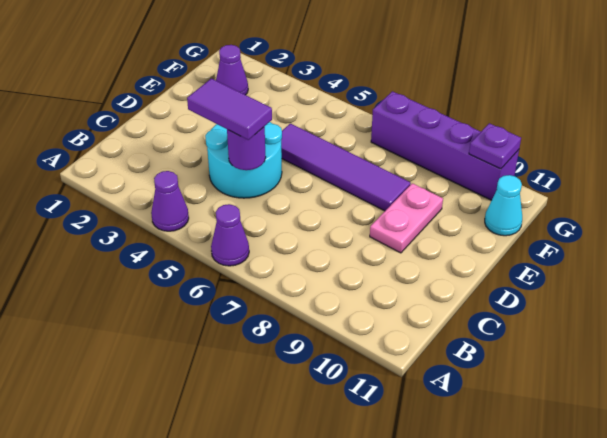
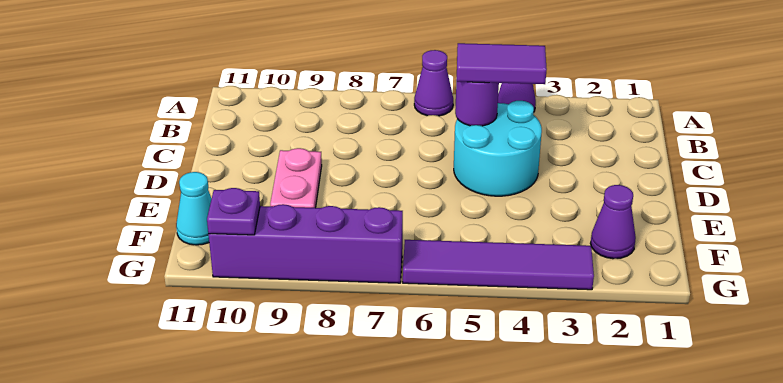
purple 1x4 tile [281,124,411,211] -> purple 1x4 tile moved to [403,240,594,290]

